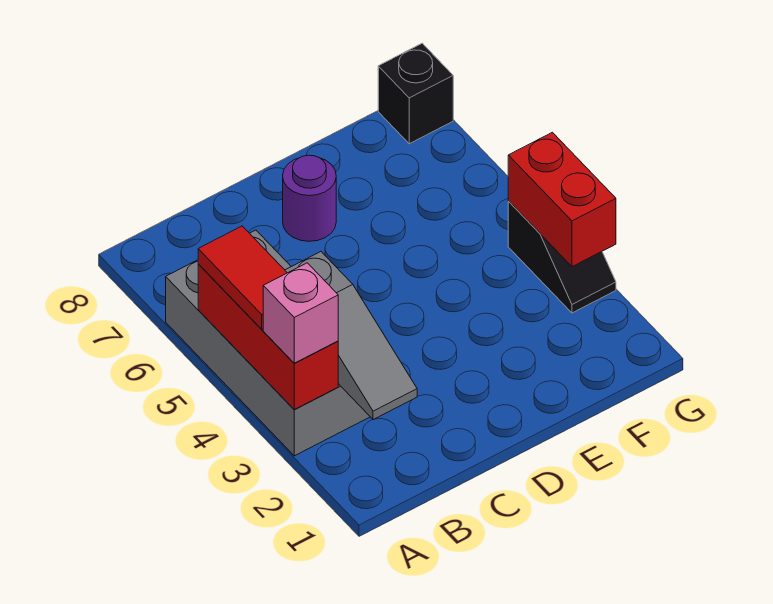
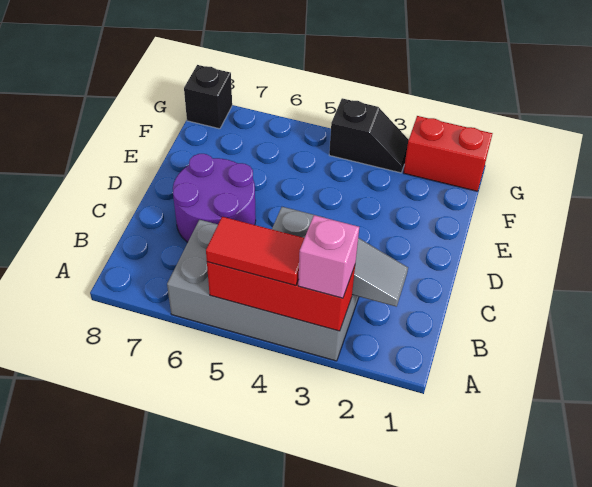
purple 1x1 round brick [283,155,336,241] -> purple 2x2 round brick [173,154,256,242]
red 1x2 brick [508,132,616,267] -> red 1x2 brick moved to [403,116,493,191]

